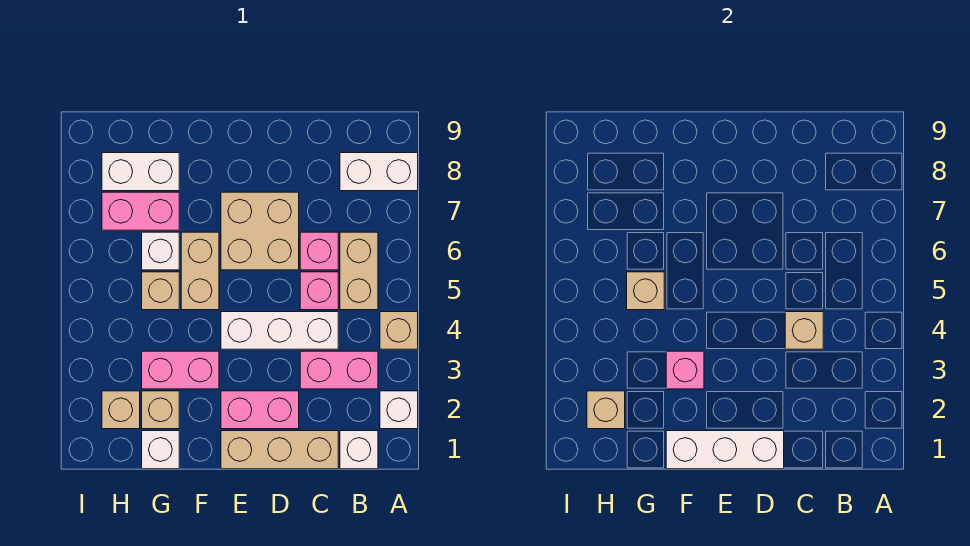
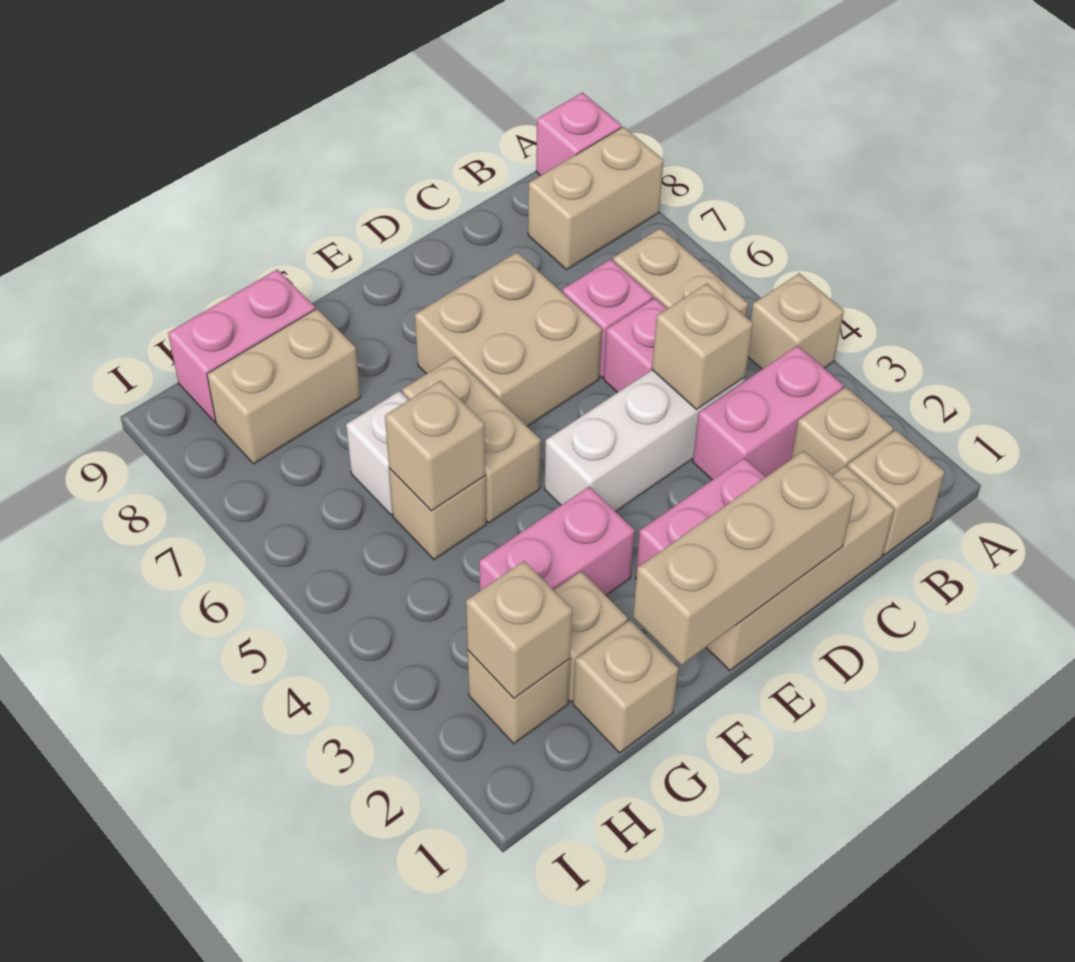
white 1x1 brick [380,391,418,429] -> none
white 1x2 brick [340,153,418,191] -> tan 1x2 brick [528,127,664,270]
white 1x1 brick [340,431,378,469] -> tan 1x1 brick [848,430,945,555]
none -> tan 1x1 brick [791,387,893,475]
white 1x3 brick [666,431,784,469] -> tan 1x3 brick [633,451,854,665]
pink 1x1 brick [666,351,704,389] -> pink 1x1 brick moved to [536,93,621,176]
white 1x1 brick [142,431,179,469] -> tan 1x1 brick [573,620,678,753]
pink 1x2 brick [102,192,179,230] -> pink 1x2 brick moved to [168,269,315,422]
white 1x2 brick [102,153,179,191] -> tan 1x2 brick [207,309,360,464]

